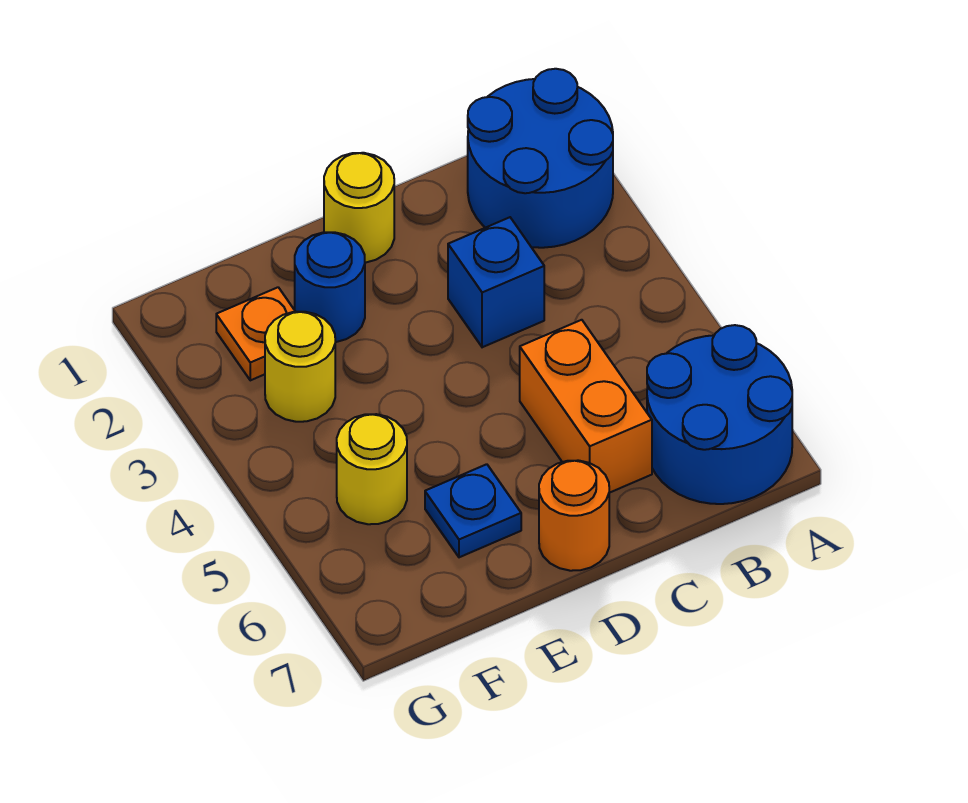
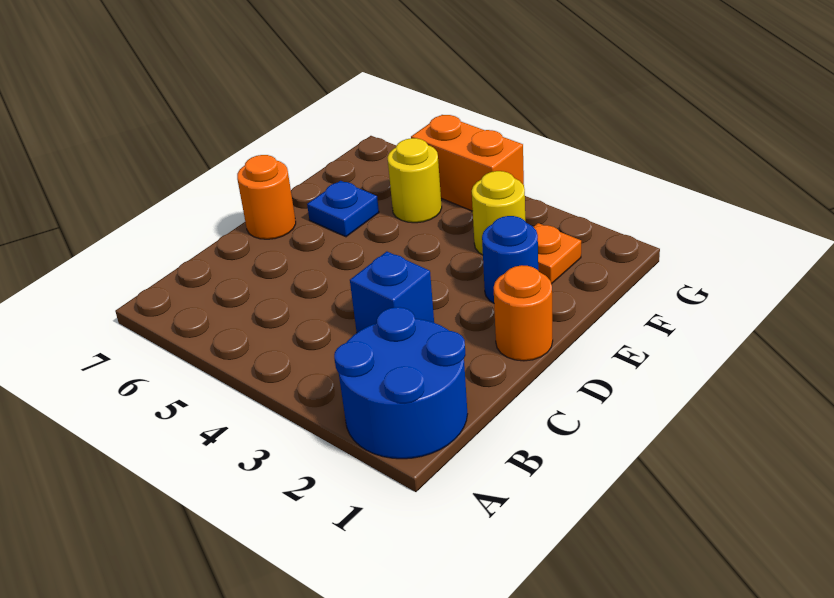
blue 2x2 round brick [647,325,792,504] -> none
orange 1x2 brick [520,320,652,493] -> orange 1x2 brick moved to [411,115,524,211]
yellow 1x1 round brick [324,153,394,263] -> orange 1x1 round brick [494,265,553,361]

